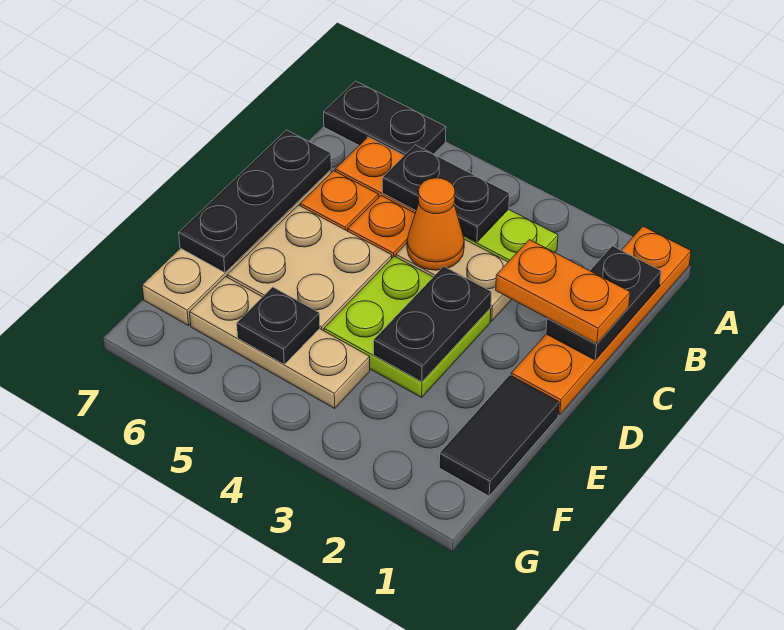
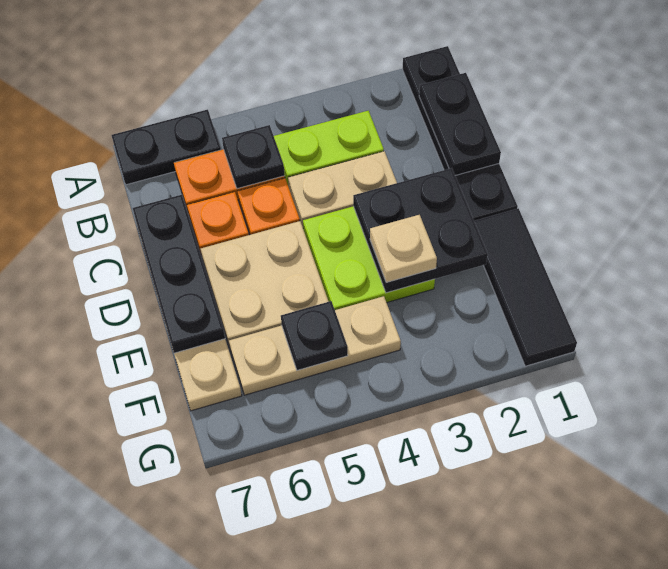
orange 1x4 plate [511,226,691,415] -> black 1x4 plate [403,46,518,221]
black 1x2 plate [382,145,510,242] -> black 1x1 plate [222,125,285,189]
orange 1x2 plate [496,240,630,344] -> none
orange 1x1 cone [407,178,464,270] -> none
black 1x2 plate [374,266,492,382] -> black 2x2 plate [353,168,488,293]
black 1x2 tile [439,375,559,496] -> black 1x3 tile [474,208,577,366]
none -> tan 1x1 plate [370,215,437,283]

